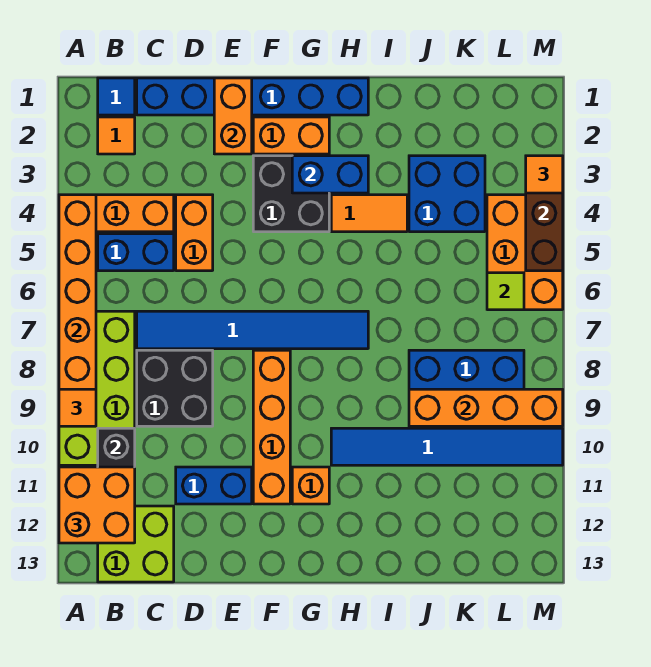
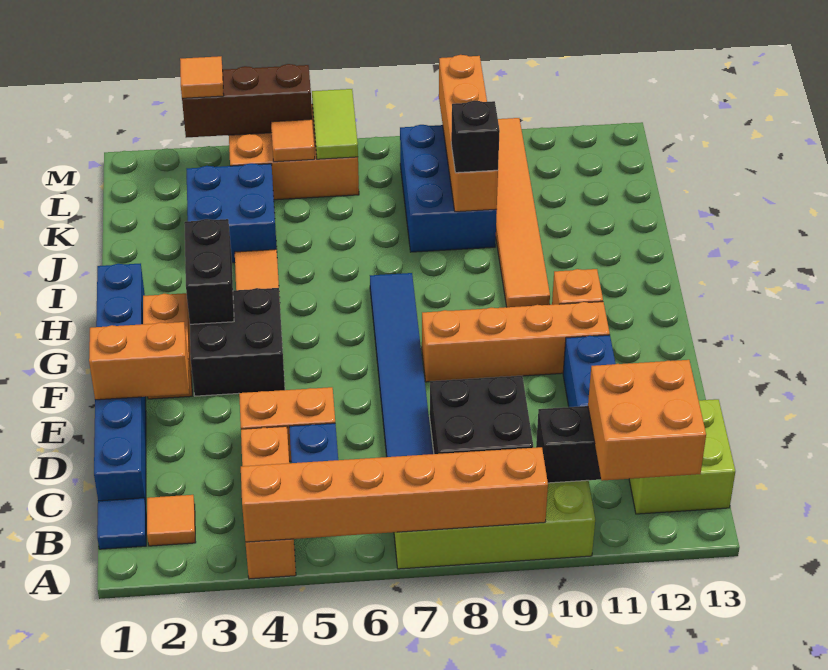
orange 1x1 tile [59,389,96,426] -> orange 1x1 tile moved to [271,119,315,162]
blue 1x2 brick [292,156,368,193] -> black 1x2 brick [184,219,234,324]
blue 1x6 tile [331,428,563,465] -> orange 1x6 tile [496,118,550,307]
none -> black 1x1 brick [451,101,500,173]
lime 1x1 tile [487,273,524,310] -> lime 1x2 tile [312,89,358,159]

